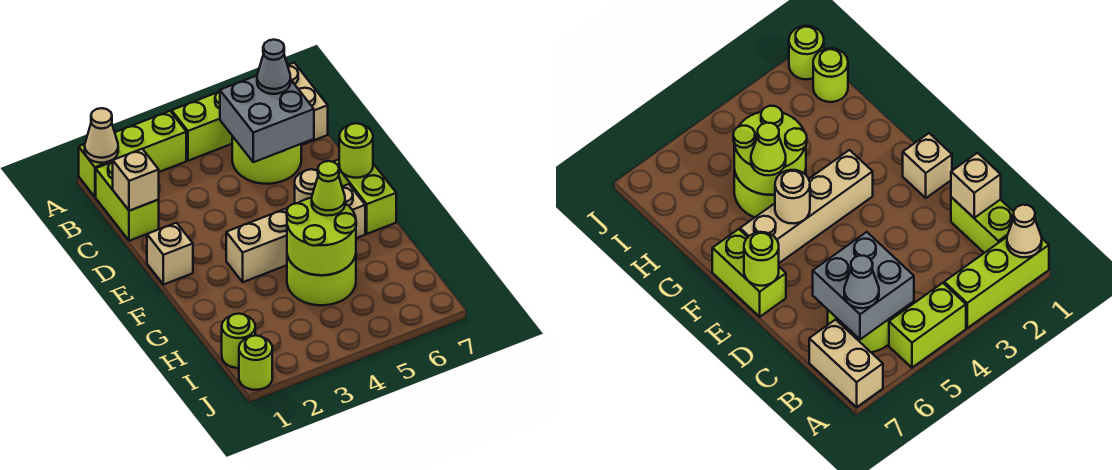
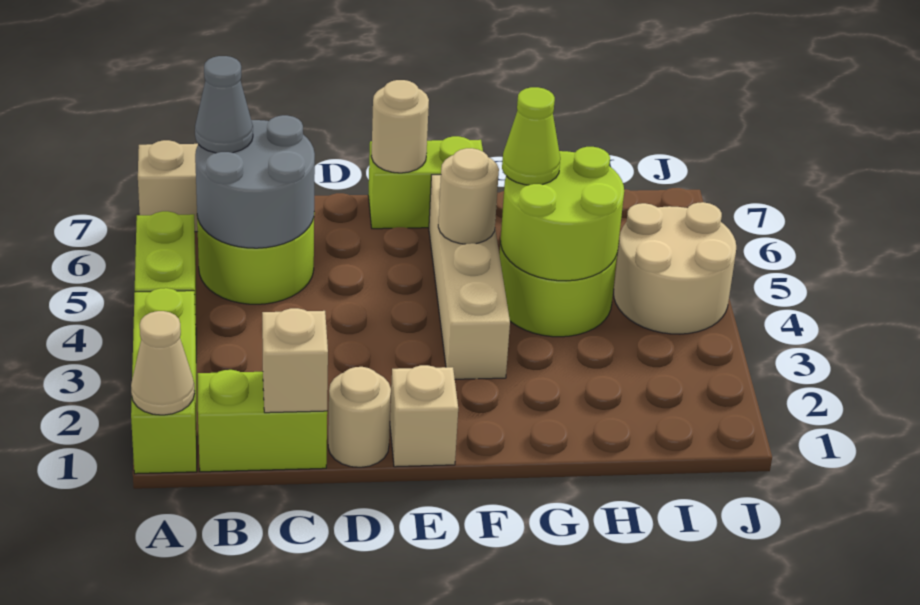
grey 2x2 brick [220,76,314,162] -> grey 2x2 round brick [195,115,315,248]
none -> tan 1x1 round brick [328,367,391,467]
lime 1x1 round brick [339,123,373,178] -> tan 1x1 round brick [371,80,429,173]
lime 1x1 round brick [222,314,255,368] -> none
none -> tan 2x2 round brick [614,202,736,334]
lime 1x1 round brick [239,335,272,390] -> none

